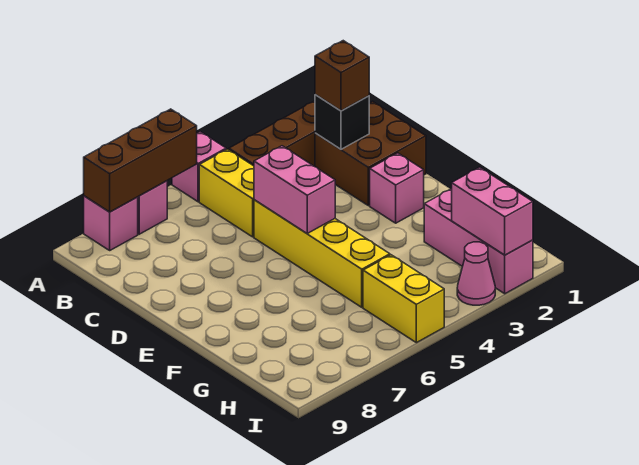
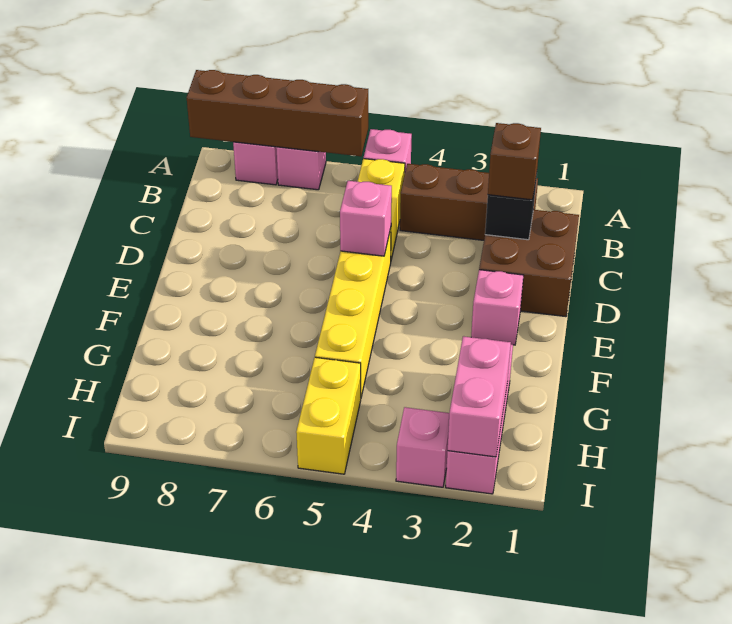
brown 1x3 brick [84,109,197,212] -> brown 1x4 brick [187,70,368,156]
pink 1x2 brick [254,146,335,233] -> pink 1x1 brick [340,181,392,256]
pink 1x1 cone [457,242,495,305] -> pink 1x1 brick [396,407,449,487]

